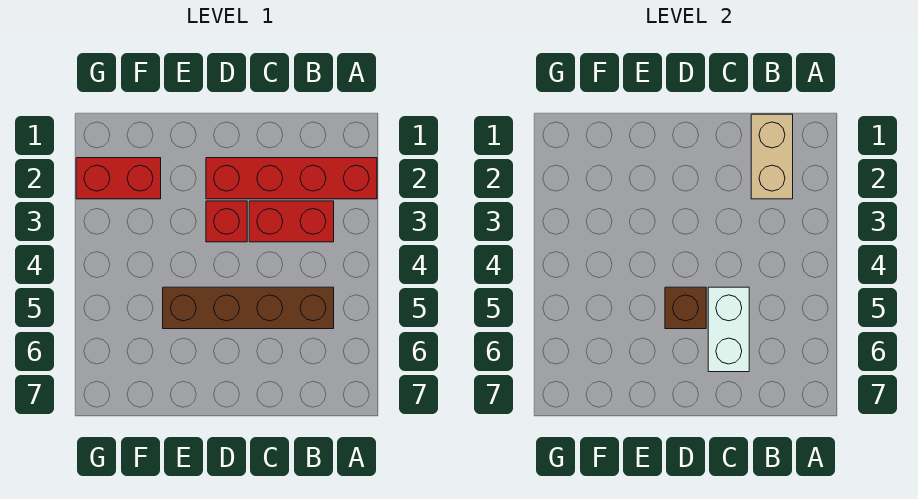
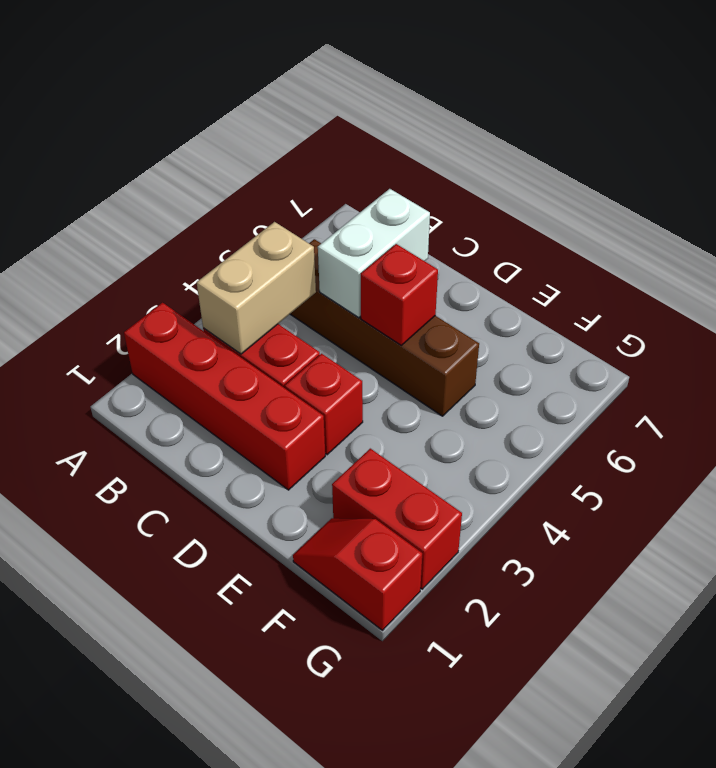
tan 1x2 brick [751,114,793,199] -> tan 1x2 brick moved to [197,222,316,354]
brown 1x1 brick [665,287,706,329] -> red 1x1 brick [361,244,438,345]
none -> red 1x2 slope [293,518,422,630]

